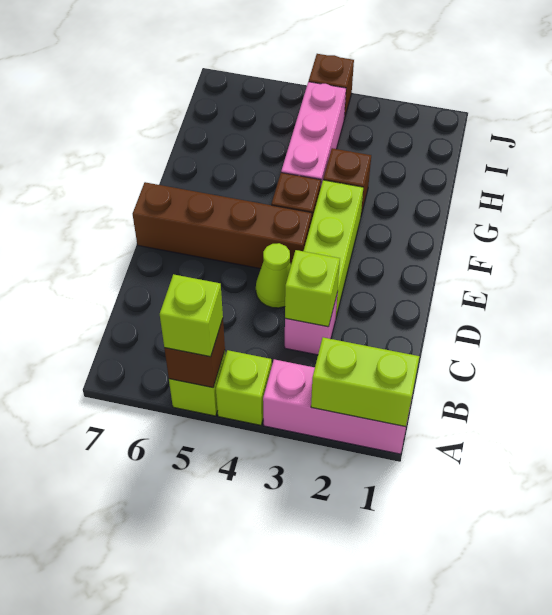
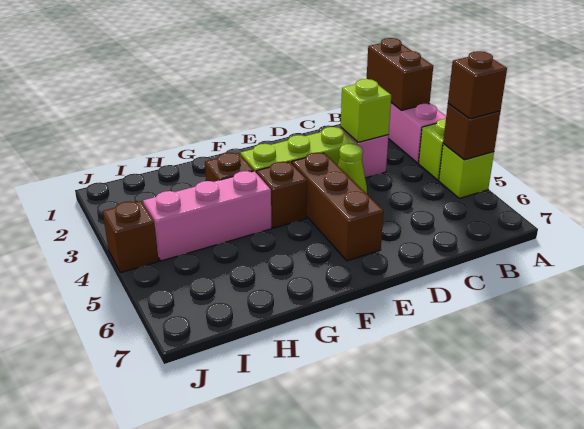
lime 1x2 brick [311,337,419,427] -> brown 1x2 brick [367,38,433,110]
lime 1x1 brick [160,274,223,357] -> brown 1x1 brick [448,51,507,119]
brown 1x4 brick [133,182,312,269] -> brown 1x3 brick [292,153,384,261]

